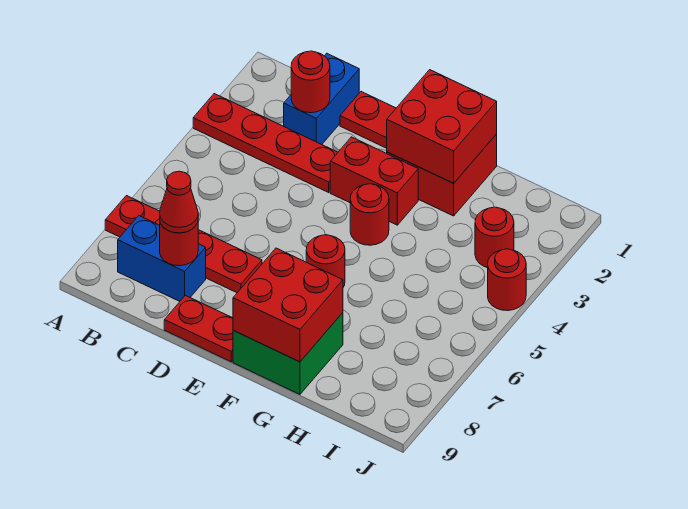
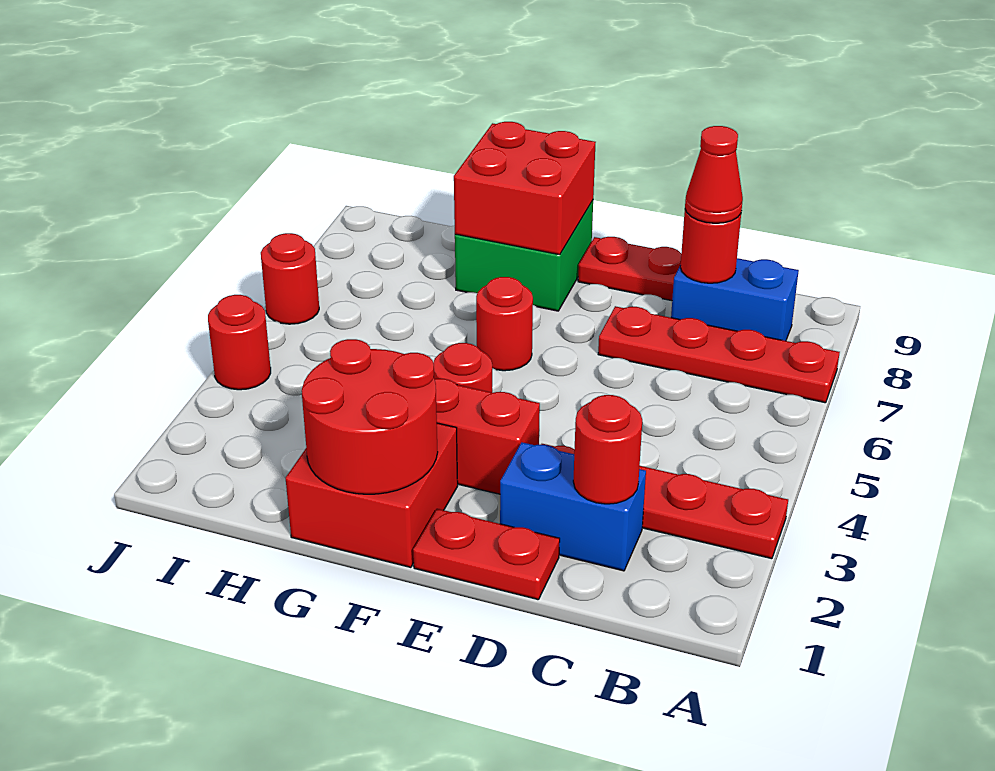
blue 1x2 brick [284,53,359,144] -> blue 1x2 brick turned to [500,442,646,571]
red 2x2 brick [387,70,497,183] -> red 2x2 round brick [302,339,438,494]
red 1x1 round brick [475,207,514,268] -> red 1x1 round brick moved to [261,233,319,324]

